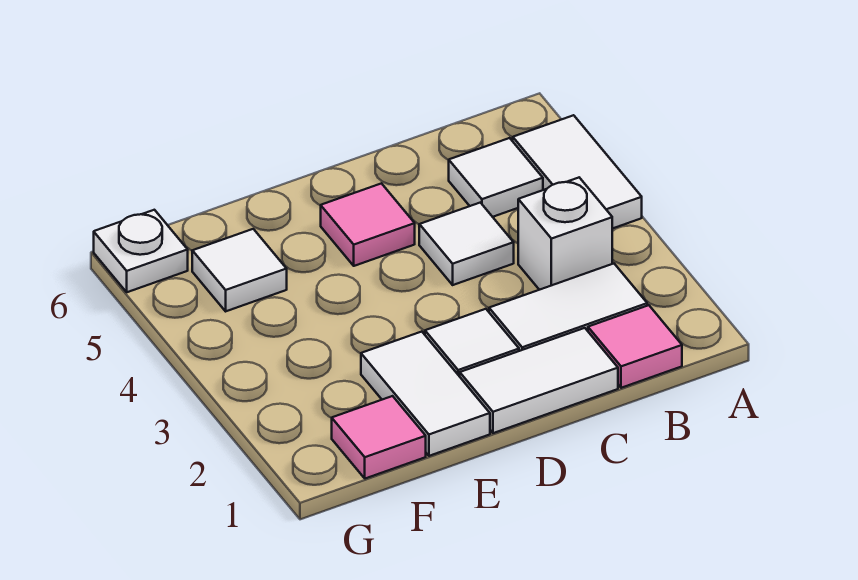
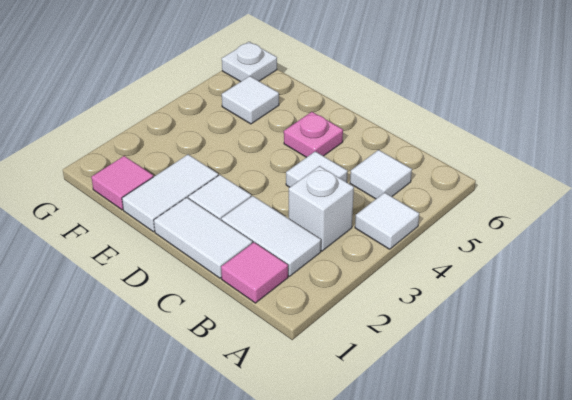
white 1x2 tile [513,115,642,229] -> white 1x1 tile [355,193,419,249]
pink 1x1 tile [321,183,415,266] -> pink 1x1 plate [284,112,343,157]

